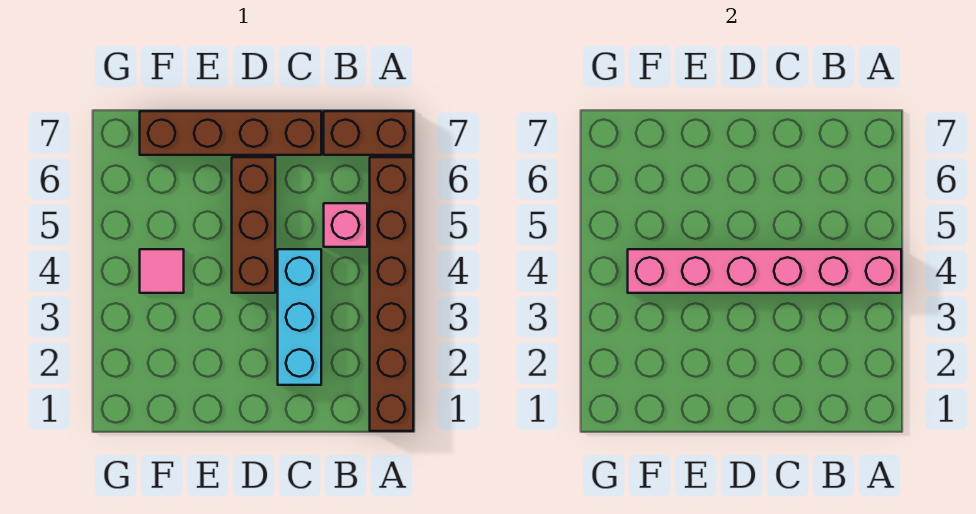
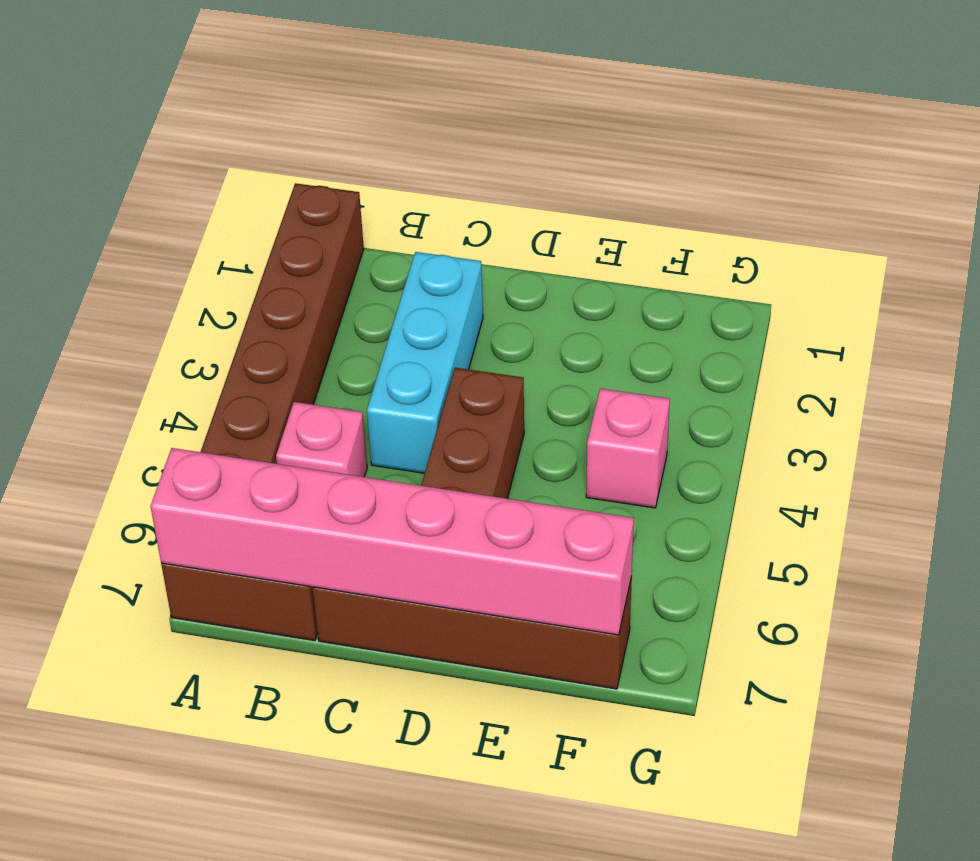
pink 1x6 brick [628,249,901,293] -> pink 1x6 brick moved to [151,448,634,635]
pink 1x1 tile [140,249,184,293] -> pink 1x1 brick [586,389,670,508]

